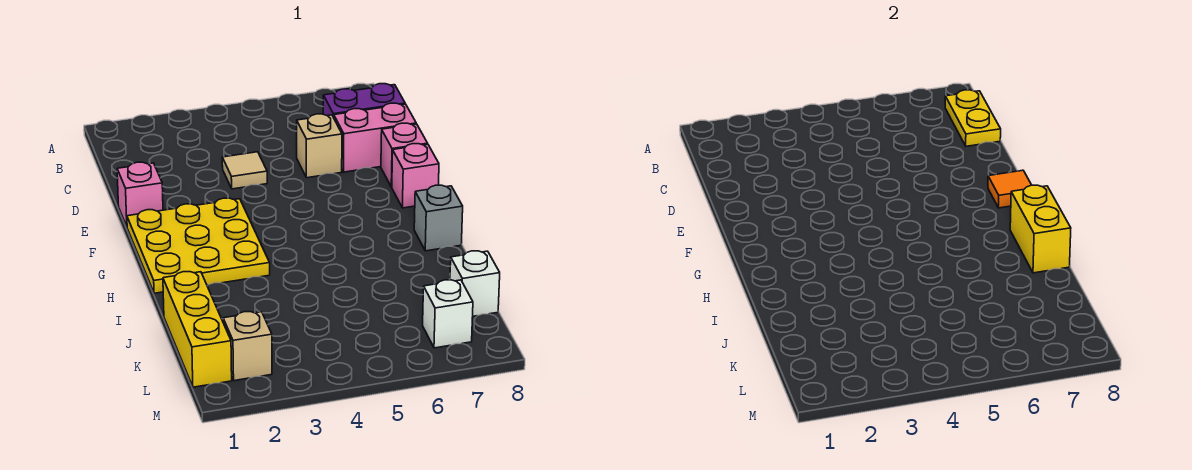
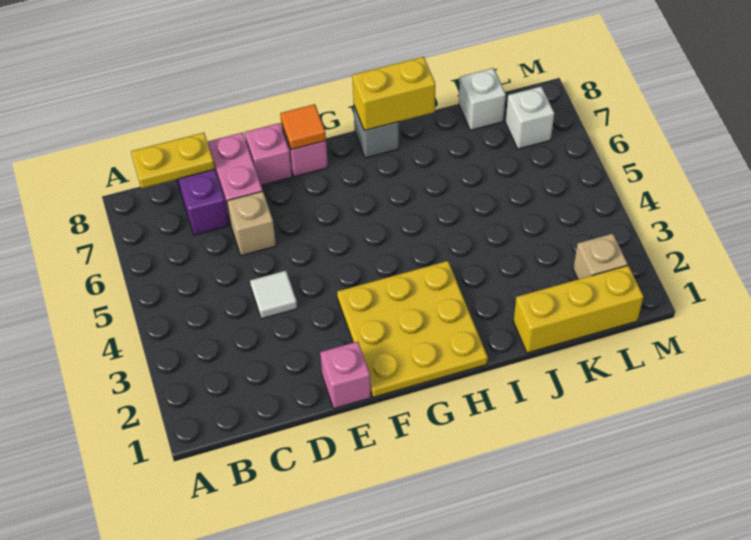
tan 1x1 tile [222,152,267,189] -> white 1x1 tile [250,271,297,319]

